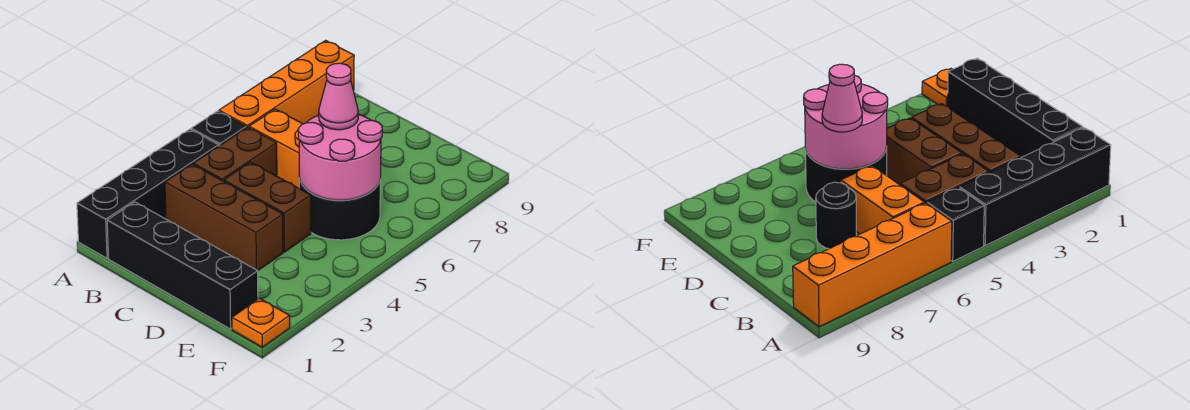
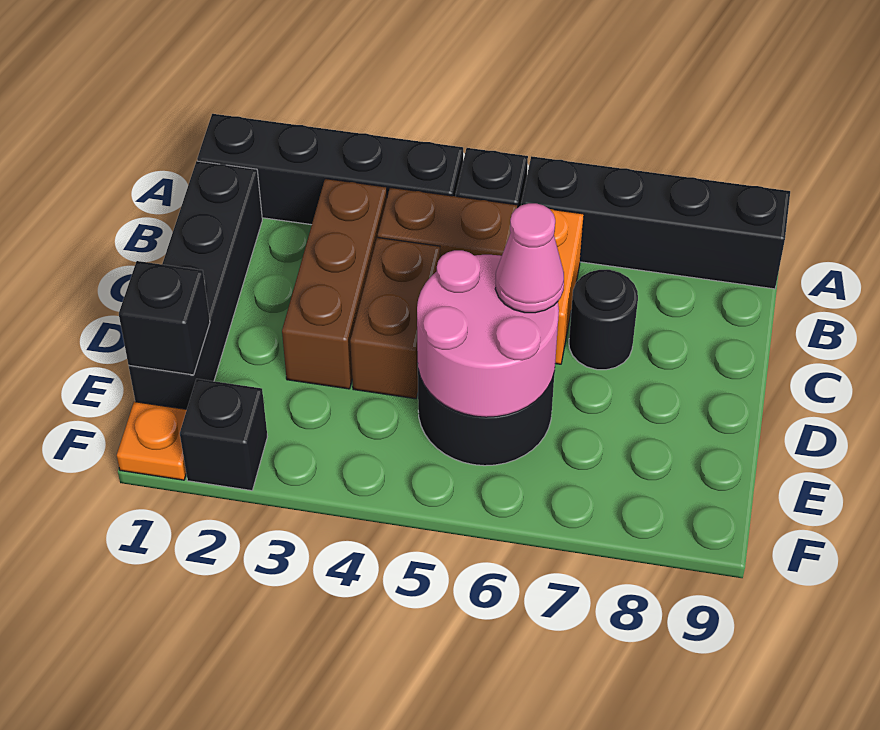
orange 1x4 brick [219,40,354,128] -> black 1x4 brick [521,156,790,289]
none -> black 1x1 brick [119,261,210,375]
none -> black 1x1 brick [180,379,267,491]

